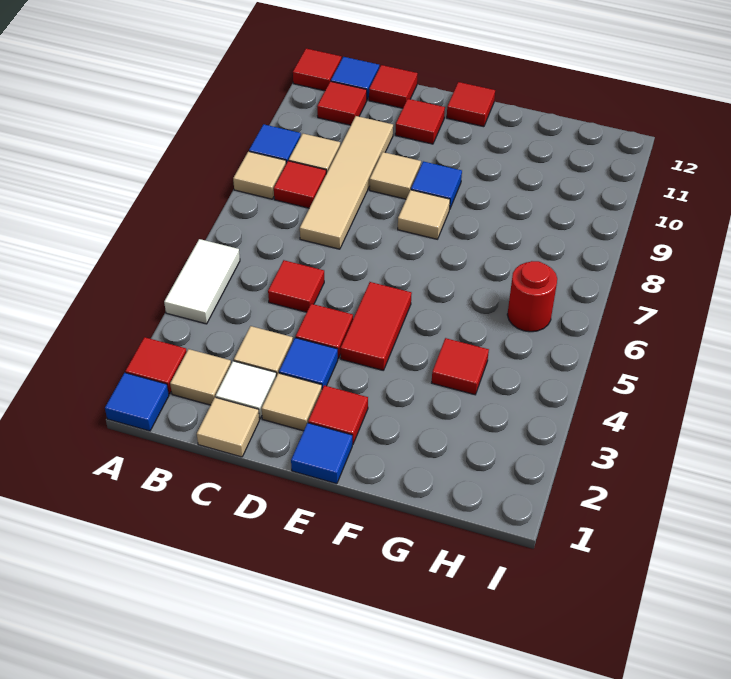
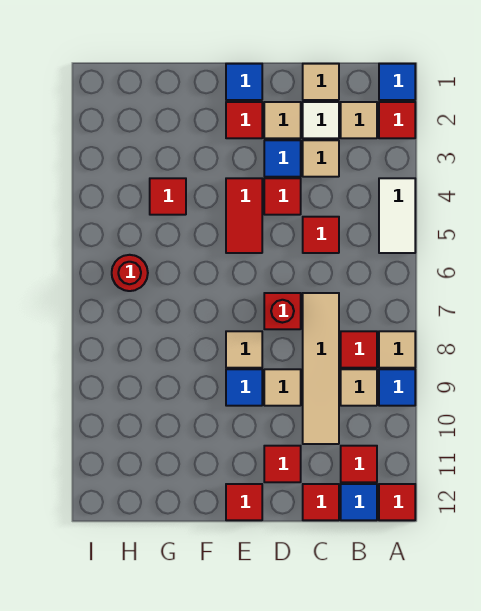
none -> red 1x1 brick [264,293,301,329]

